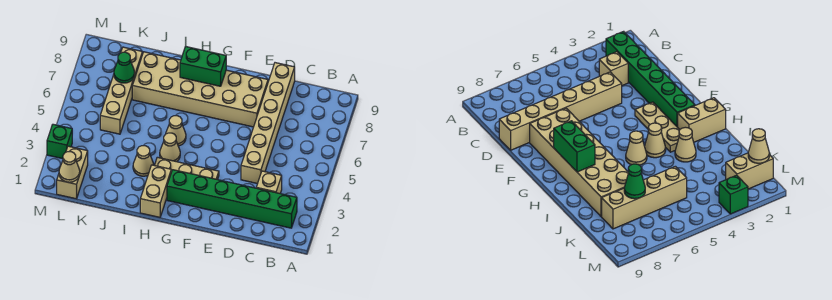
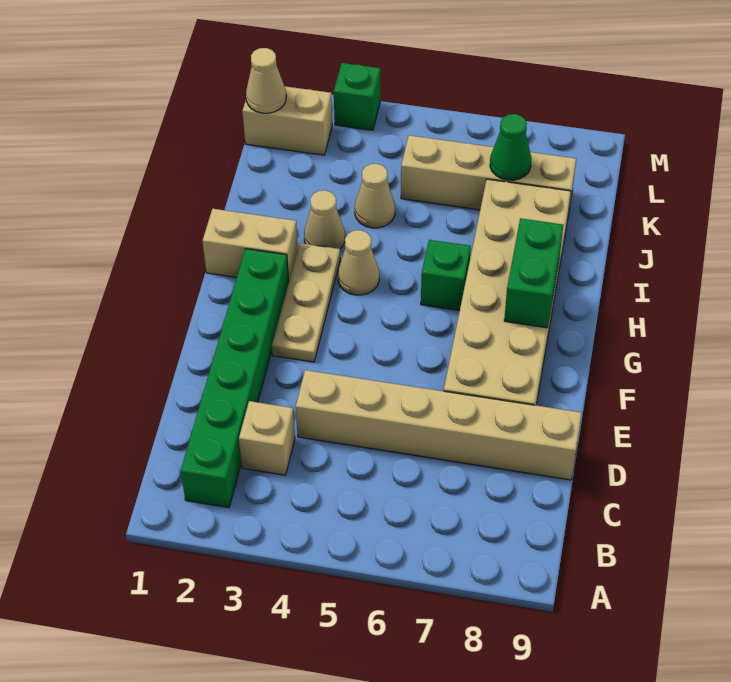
tan 1x1 cone [166,116,186,146] -> tan 1x1 cone moved to [355,164,395,228]
none -> green 1x1 brick [421,240,471,311]

